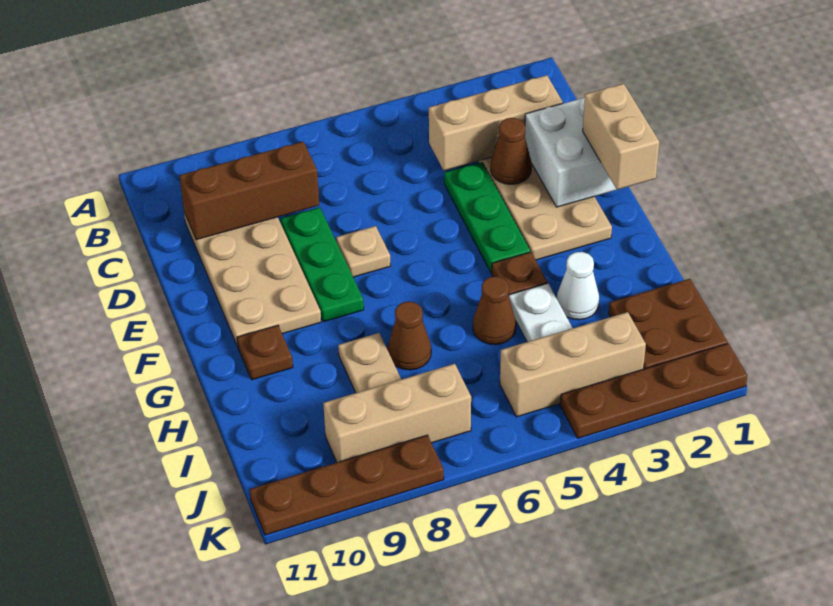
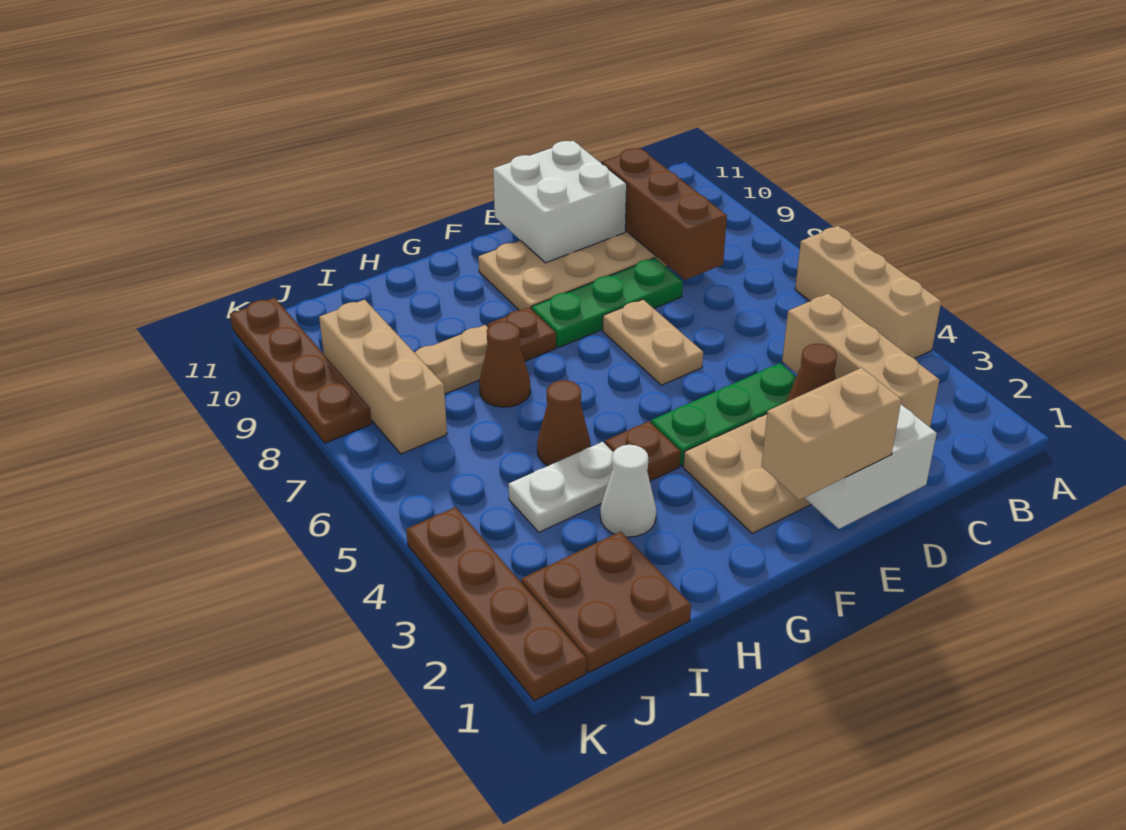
none -> white 2x2 brick [493,141,627,263]
tan 1x1 plate [336,226,390,277] -> tan 1x2 plate [603,300,703,385]
brown 1x1 plate [237,325,293,380] -> brown 1x1 plate moved to [487,308,556,361]
tan 1x3 brick [500,312,646,417] -> tan 1x3 brick moved to [795,226,941,359]

